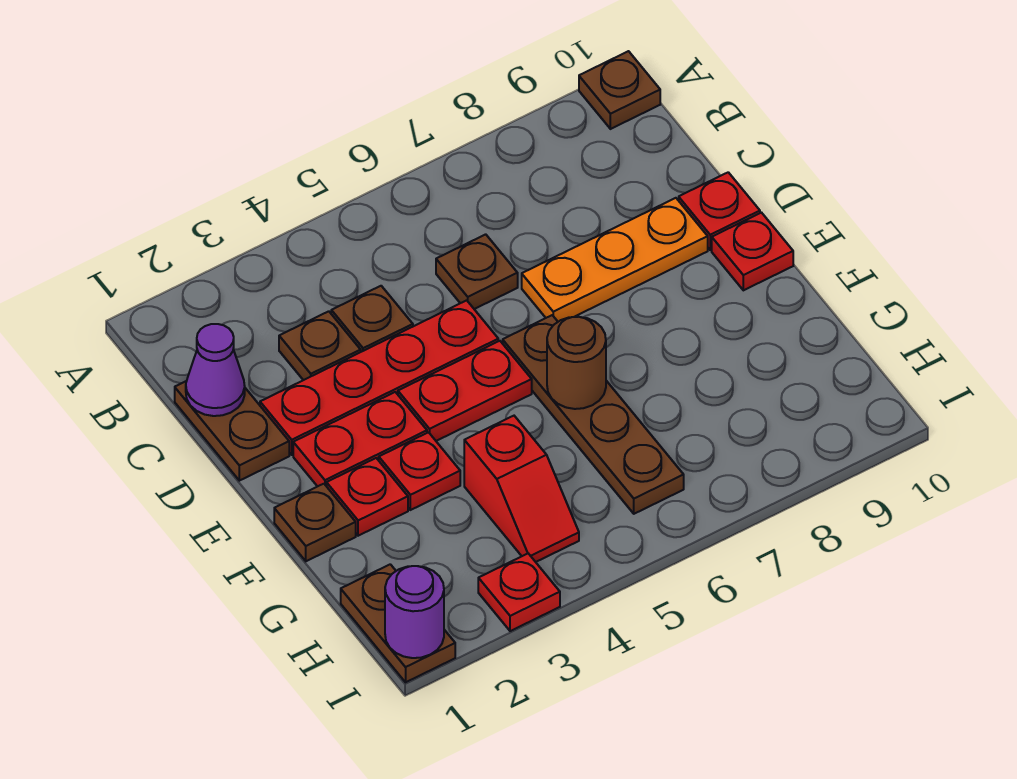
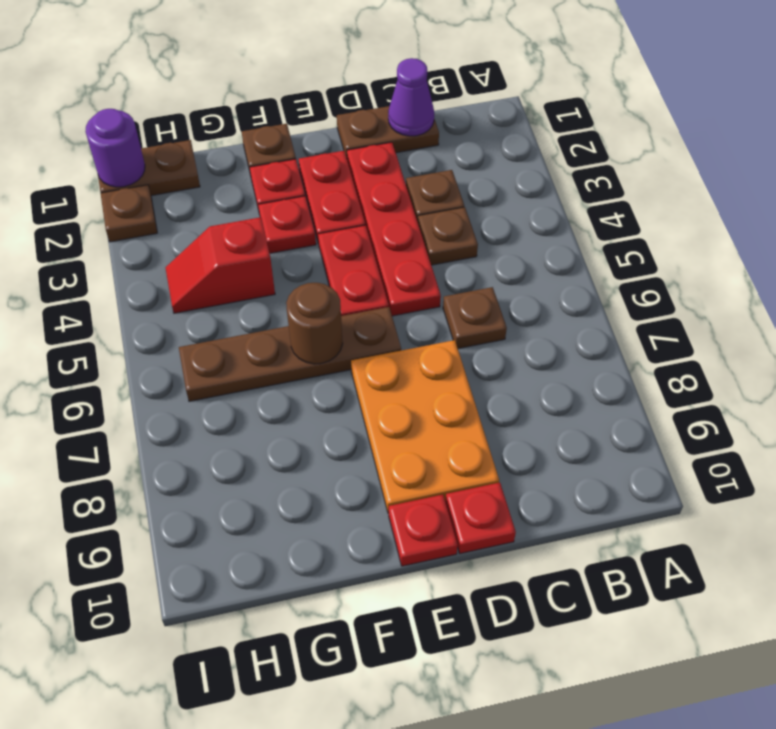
brown 1x1 plate [579,51,660,129] -> brown 1x1 plate moved to [101,185,157,242]
orange 1x3 plate [522,198,708,322] -> orange 2x3 plate [351,340,499,513]
red 1x1 plate [478,554,560,631] -> none

